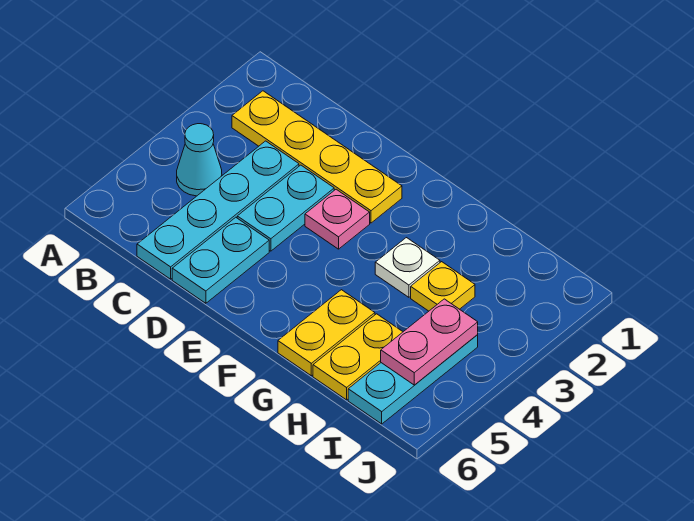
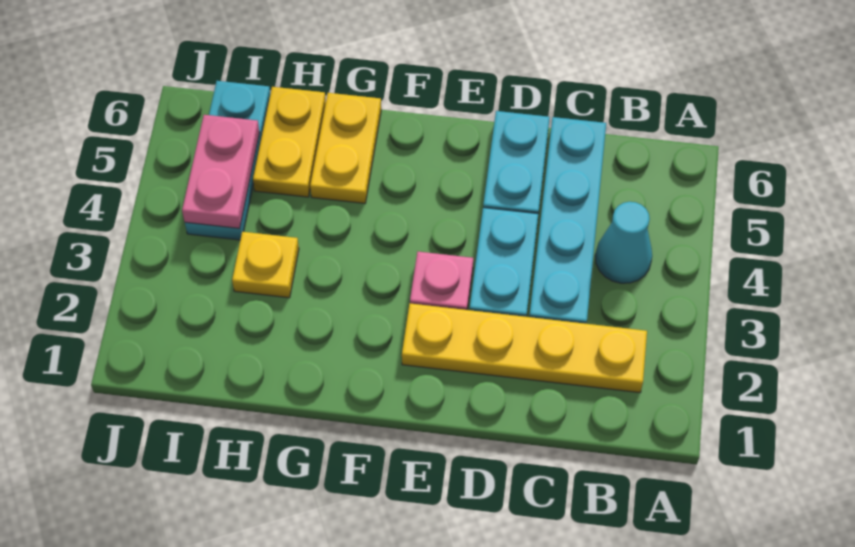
white 1x1 plate [375,238,440,297] -> none

